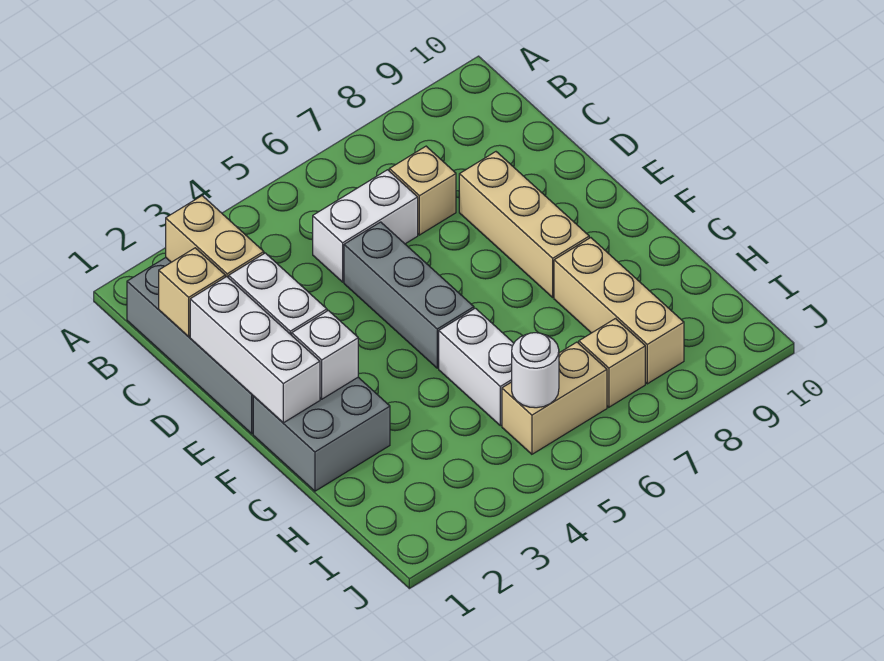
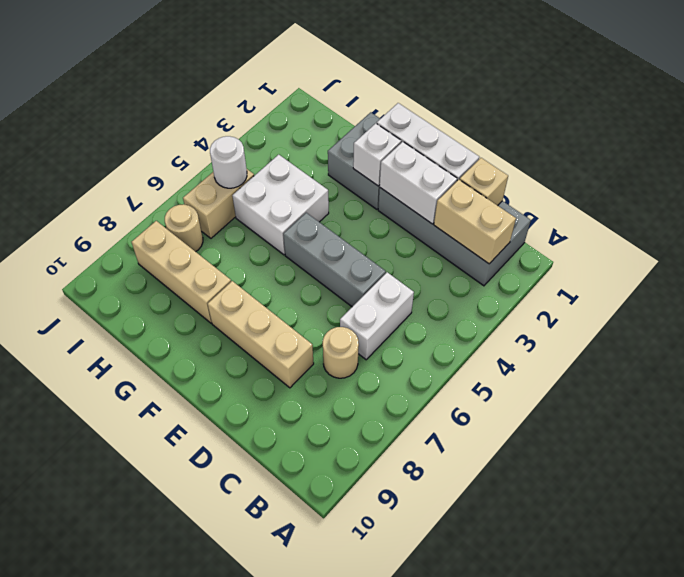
tan 1x1 brick [389,146,456,235] -> tan 1x1 round brick [323,327,359,378]
white 1x2 brick [439,308,514,426] -> white 2x2 brick [232,155,329,255]
tan 1x1 brick [579,319,645,407] -> tan 1x1 round brick [165,204,203,252]

